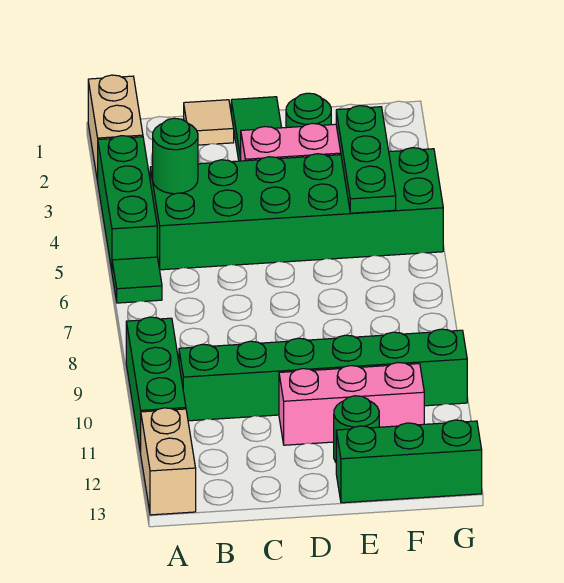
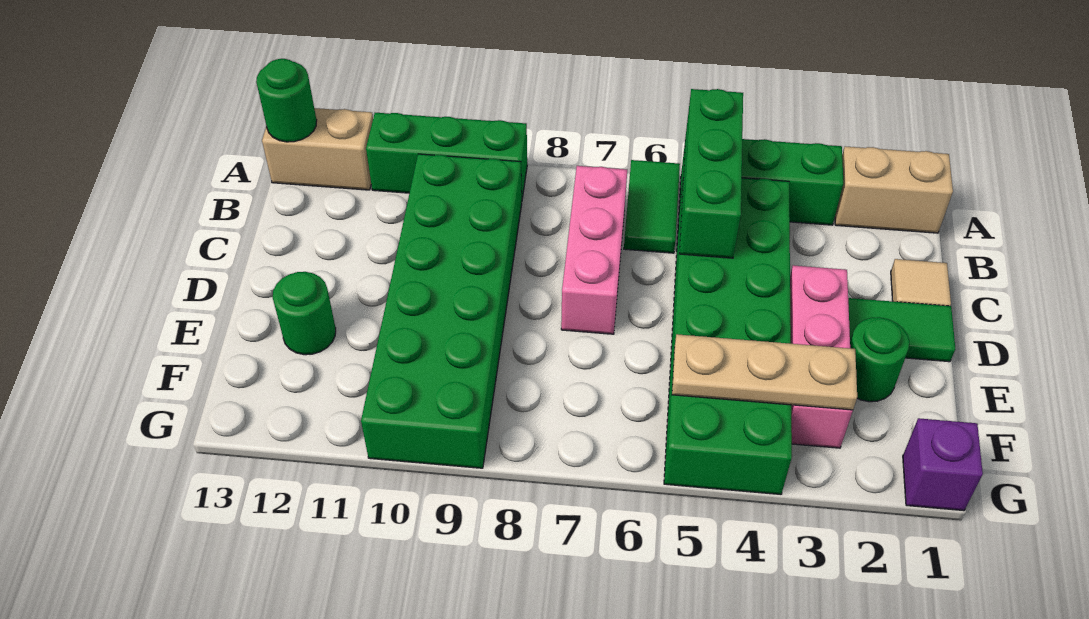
green 1x1 tile [112,257,162,303] -> green 1x2 tile [624,160,680,253]
green 1x1 round brick [153,118,198,194] -> green 1x1 round brick moved to [256,59,317,142]
green 1x6 brick [179,329,467,421] -> green 2x6 brick [361,154,522,468]
pink 1x3 brick [279,363,424,445] -> pink 1x3 brick moved to [561,166,627,334]
green 1x3 brick [336,420,482,503] -> green 1x3 brick moved to [679,89,743,258]
green 1x3 plate [336,106,396,213] -> tan 1x3 plate [672,334,857,410]
none -> purple 1x1 brick [903,418,983,511]

